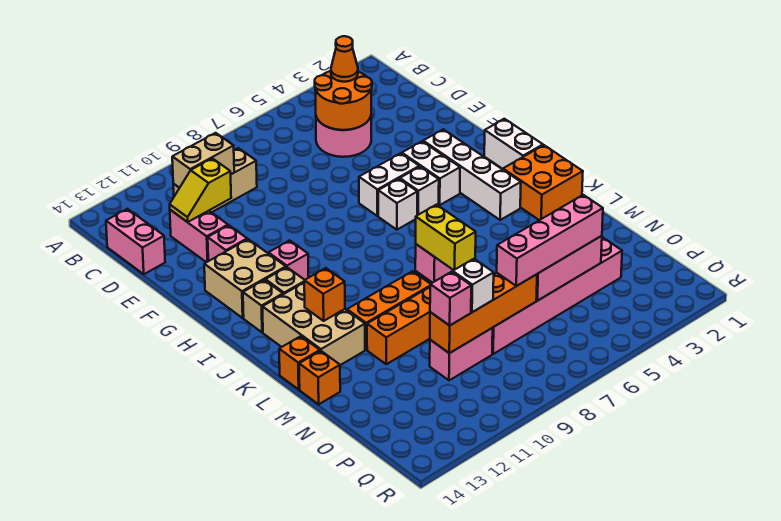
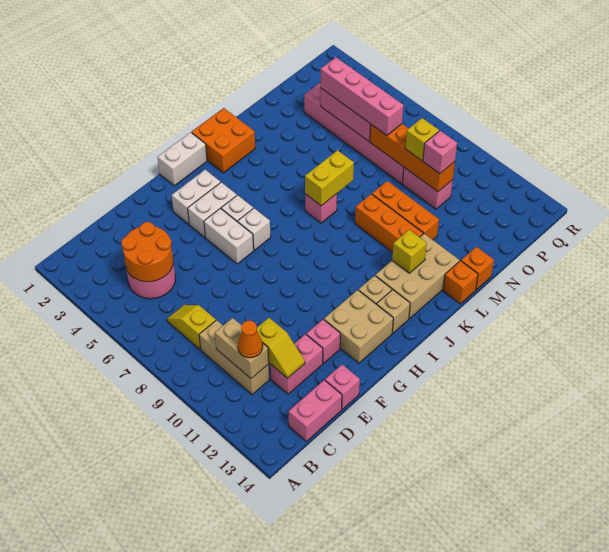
orange 1x1 cone [331,36,358,82] -> orange 1x1 cone moved to [238,321,263,358]
none -> yellow 1x2 slope [167,305,216,350]
white 1x4 brick [423,129,521,220] -> white 1x2 brick [172,170,221,224]
pink 1x1 brick [268,240,309,280] -> pink 1x1 brick moved to [325,365,360,409]
orange 1x1 brick [304,268,345,321] -> yellow 1x1 brick [392,230,427,273]
white 1x1 brick [453,259,494,312] -> yellow 1x1 brick [405,118,439,161]

